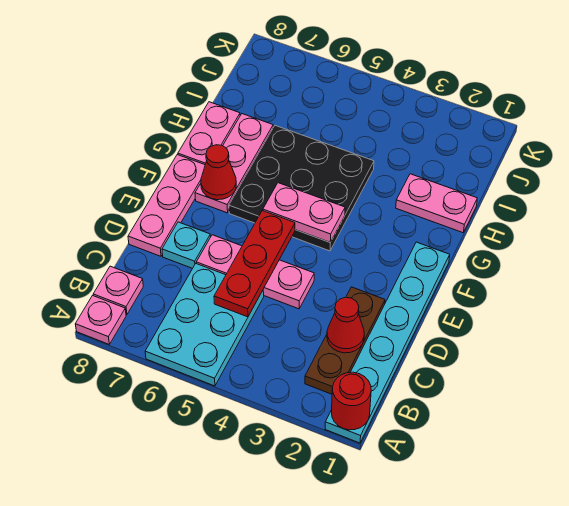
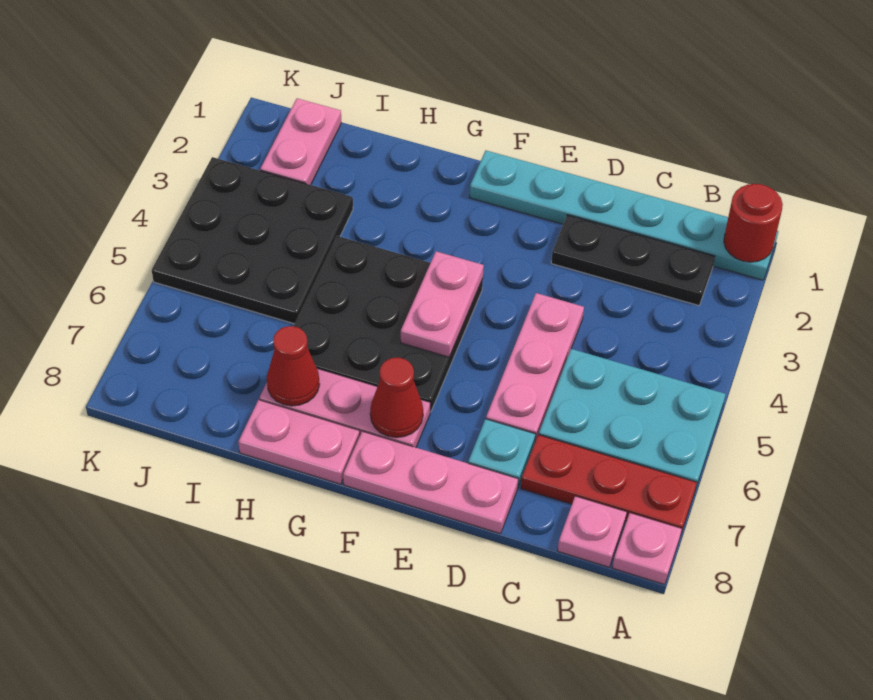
brown 1x3 plate [305,287,385,394] -> black 1x3 plate [551,215,715,305]
red 1x1 cone [327,297,364,353] -> red 1x1 cone moved to [267,326,320,406]
red 1x3 plate [214,211,295,317] -> red 1x3 plate moved to [521,435,697,534]
pink 1x2 plate [396,174,477,233] -> pink 1x2 plate moved to [260,98,341,185]
none -> black 3x3 plate [152,157,353,324]

